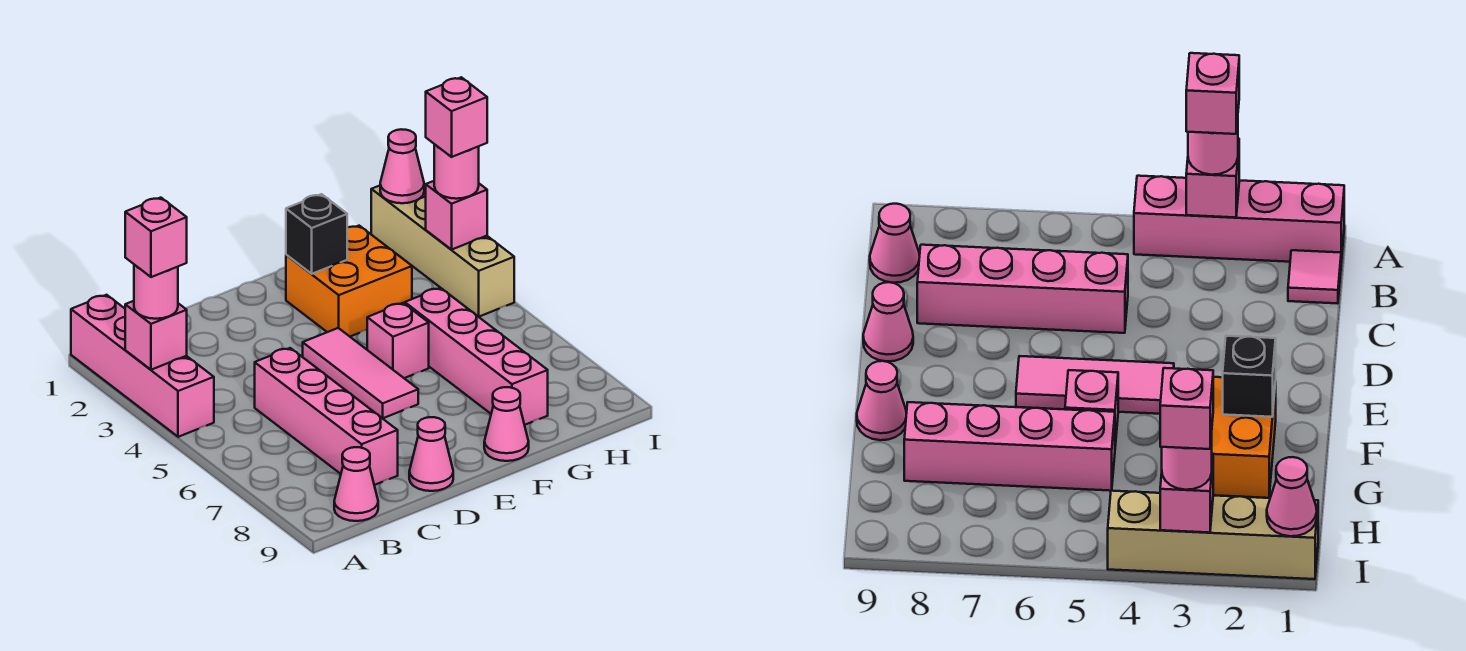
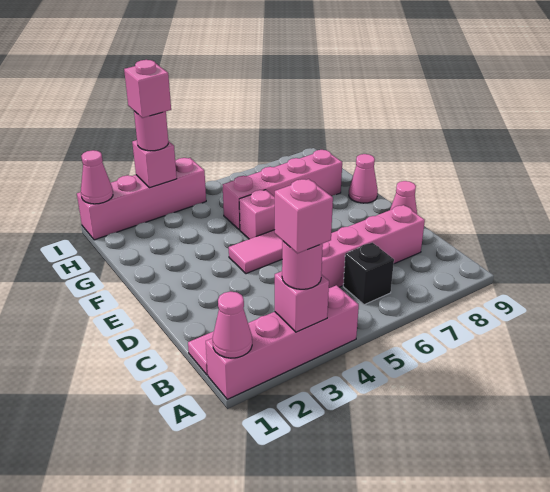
pink 1x1 cone [334,447,378,521] -> pink 1x1 cone moved to [213,291,252,358]
orange 2x2 brick [286,226,412,336] -> none
black 1x1 brick [286,194,347,274] -> black 1x1 brick moved to [343,243,394,305]
tan 1x4 brick [371,186,514,317] -> pink 1x4 brick [77,158,206,240]

